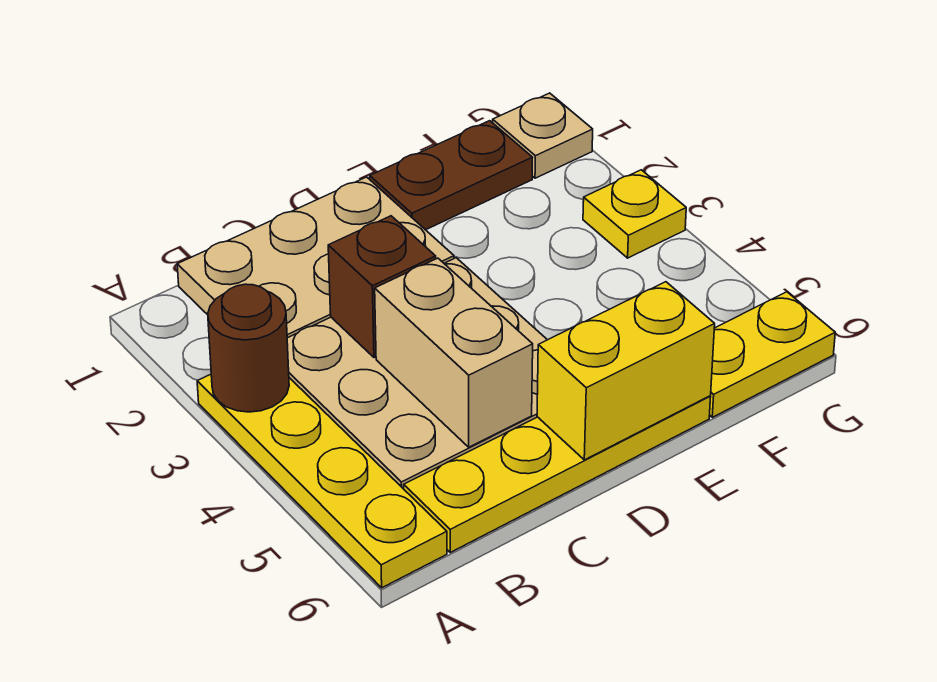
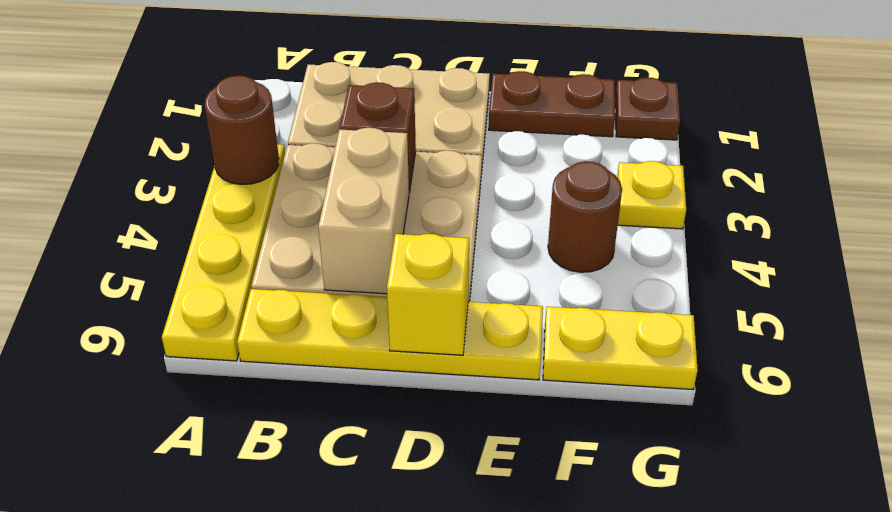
yellow 1x2 brick [537,282,715,460] -> yellow 1x1 brick [387,234,469,355]
none -> brown 1x1 round brick [548,161,622,272]
tan 1x1 plate [493,93,593,178] -> brown 1x1 plate [615,78,680,140]

